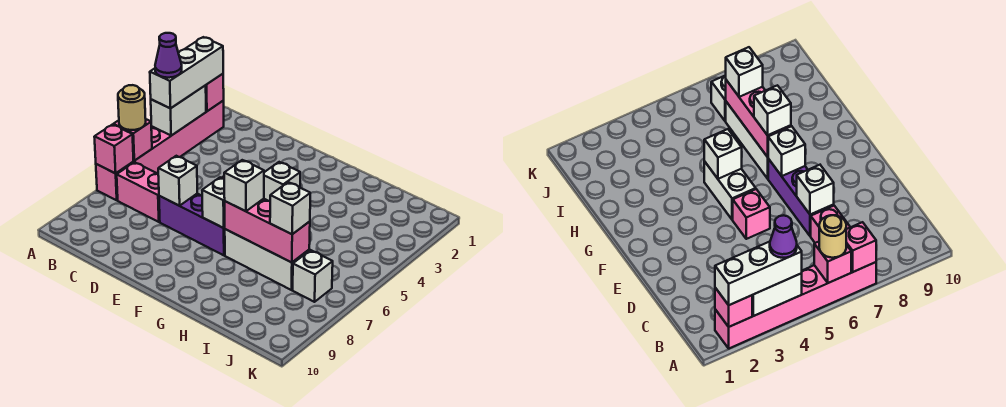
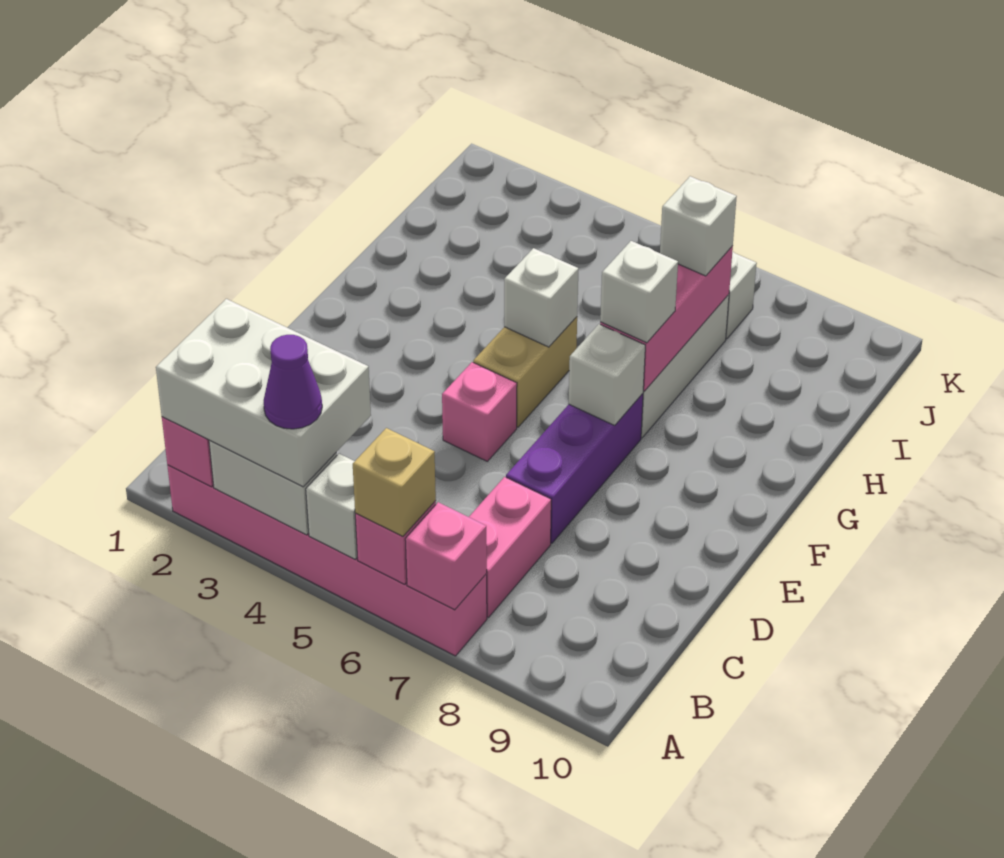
white 1x3 brick [150,37,223,108] -> white 2x3 brick [156,299,371,487]
tan 1x1 round brick [118,85,146,130] -> tan 1x1 brick [353,428,436,536]
white 1x1 brick [158,156,197,206] -> white 1x1 brick moved to [306,454,357,559]
white 1x2 brick [704,161,756,220] -> tan 1x2 brick [473,317,577,427]

